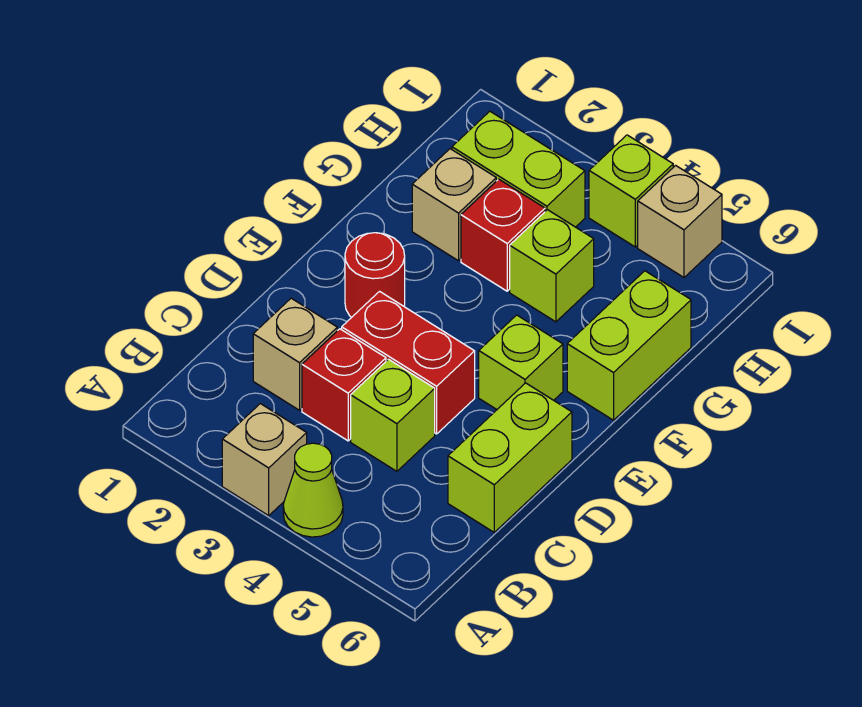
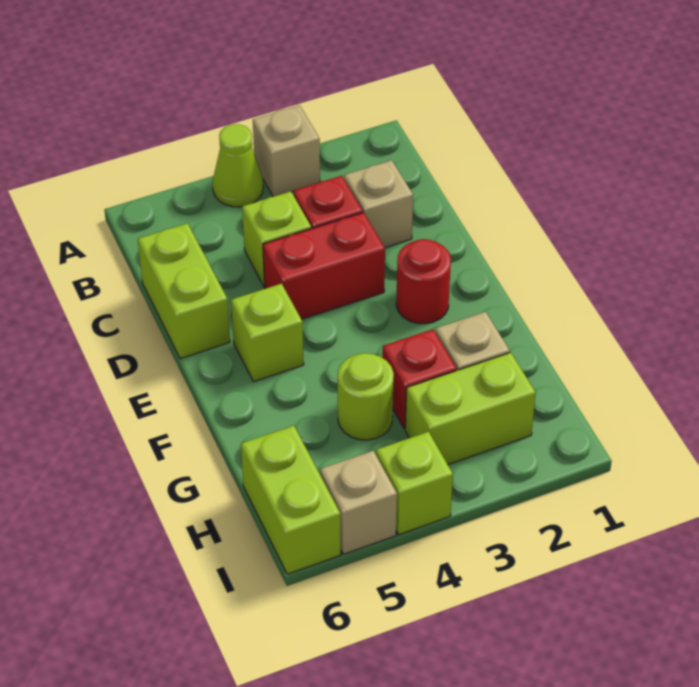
lime 1x2 brick [567,271,691,420] -> lime 1x2 brick moved to [241,426,341,574]
lime 1x1 brick [510,210,594,322] -> lime 1x1 round brick [338,353,394,440]

